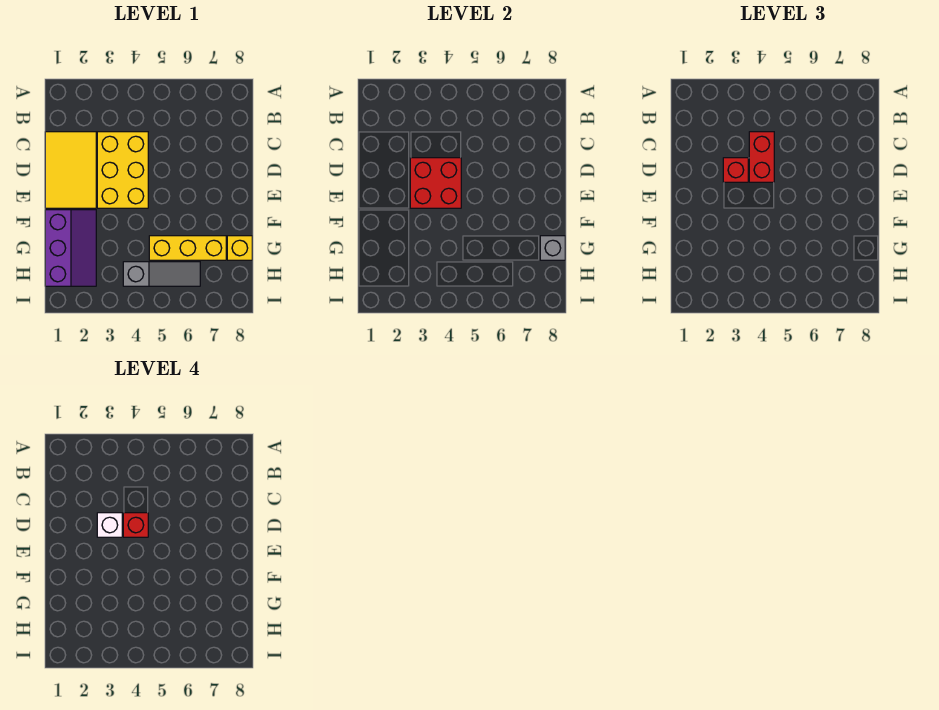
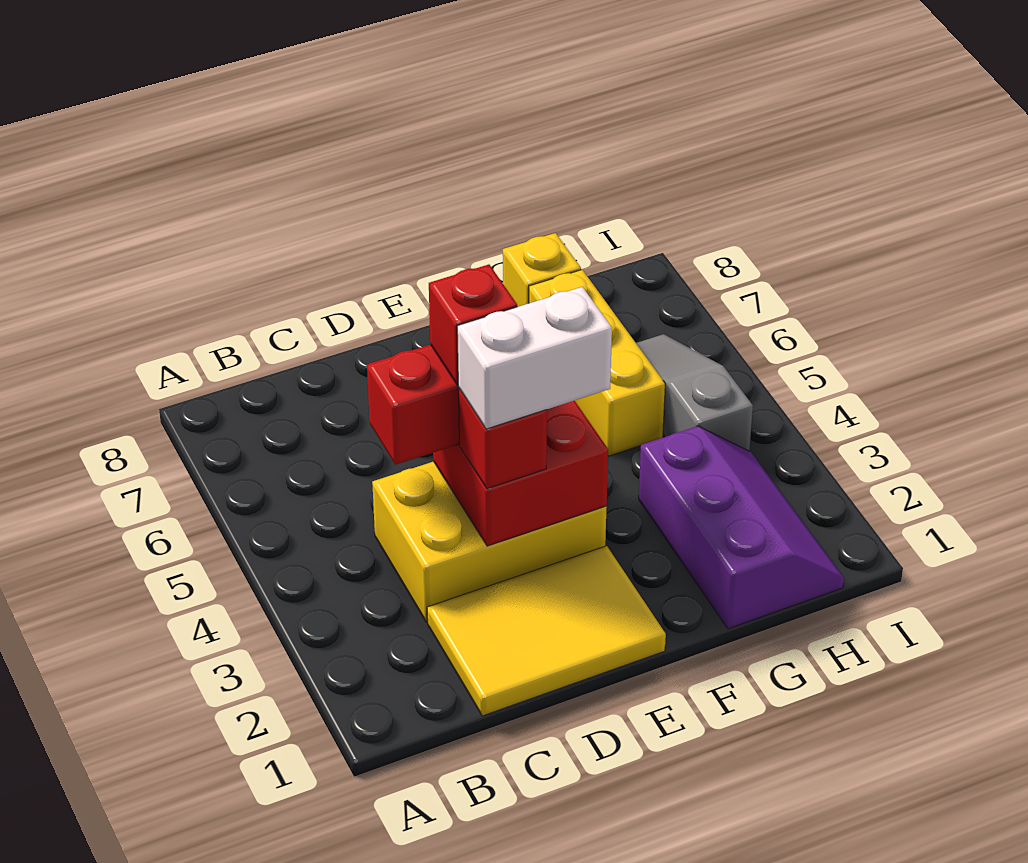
white 1x1 brick [97,513,122,537] -> white 1x2 brick [457,287,612,429]
purple 2x3 slope [45,210,96,286] -> purple 2x3 slope turned to [639,426,844,629]
grey 1x1 brick [540,236,565,260] -> none

